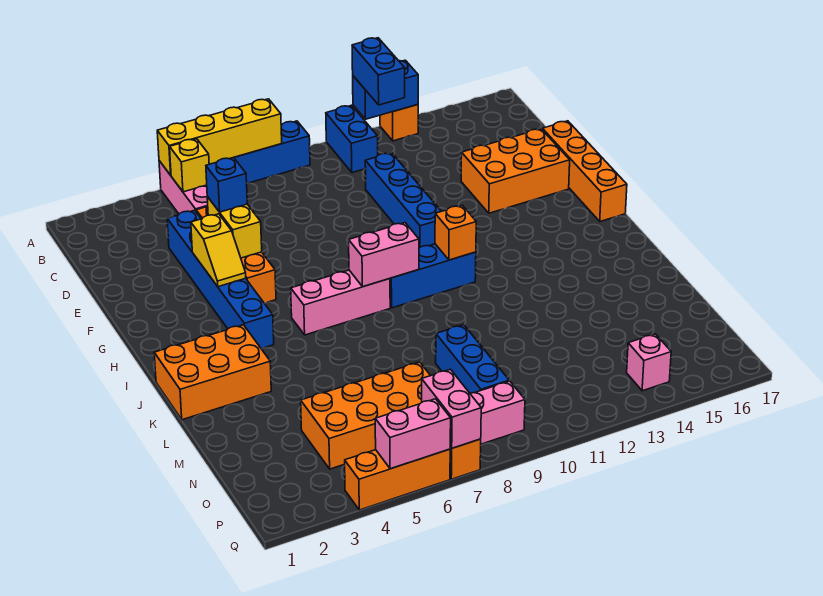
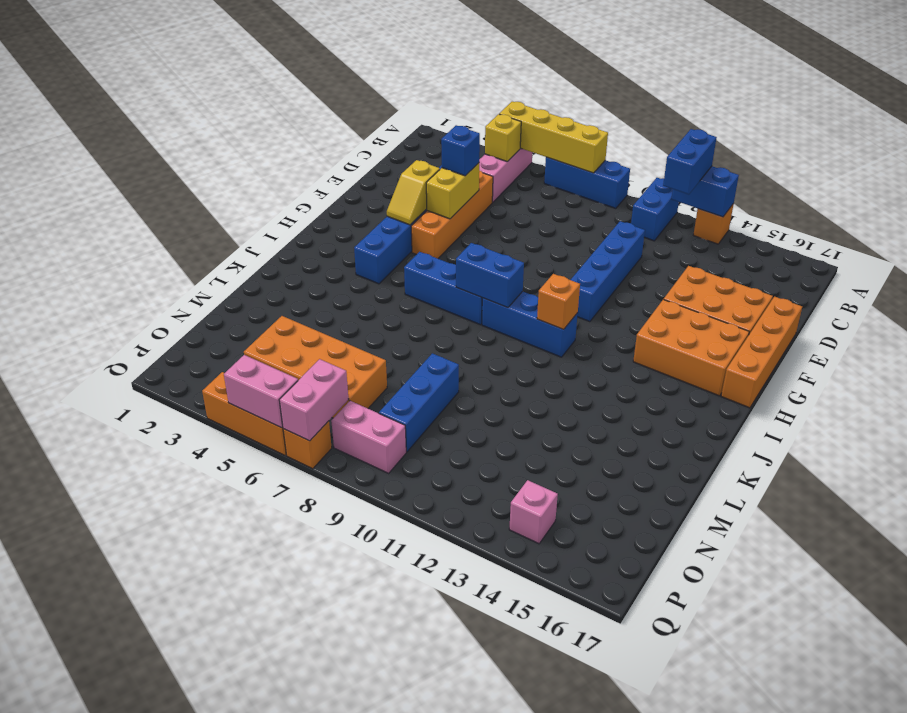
pink 1x3 brick [291,270,390,335] -> blue 1x3 brick [404,252,482,325]
pink 1x2 brick [349,223,419,287] -> blue 1x2 brick [456,243,524,308]
orange 2x3 brick [154,325,271,420] -> orange 2x3 brick moved to [633,299,749,396]

